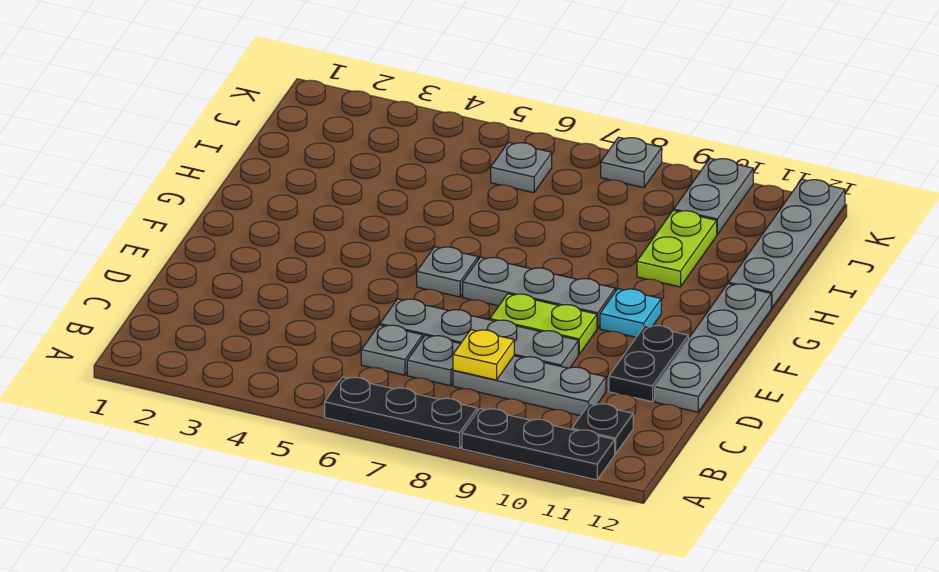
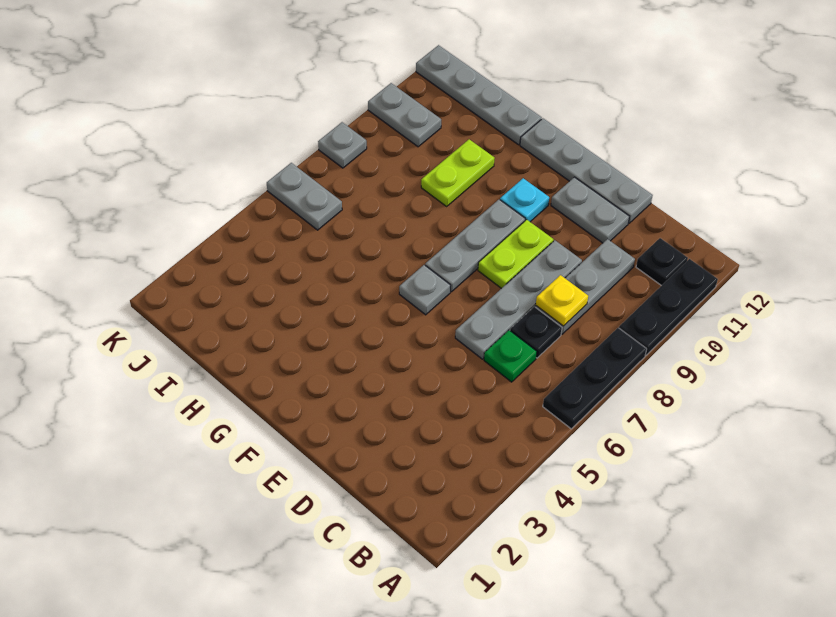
grey 1x1 plate [361,325,423,375] -> green 1x1 plate [484,330,537,382]
grey 1x1 plate [407,335,461,386] -> black 1x1 plate [510,307,562,358]
black 1x2 plate [609,325,689,402] -> grey 1x2 plate [551,177,630,243]
lime 1x2 plate [637,210,717,287] -> lime 1x2 plate turned to [421,139,495,206]
grey 1x1 plate [491,142,552,193] -> grey 1x2 plate [267,163,342,230]

